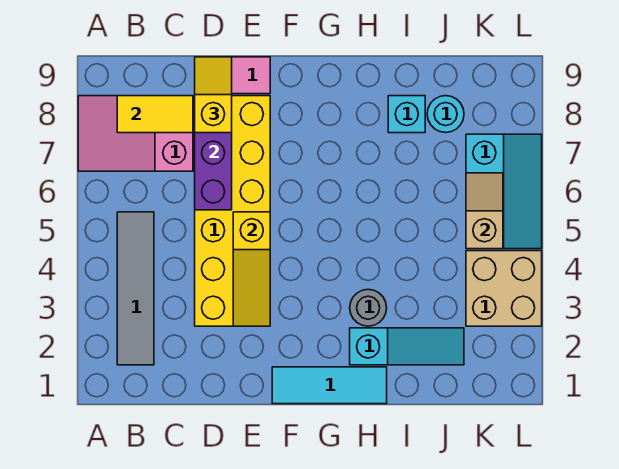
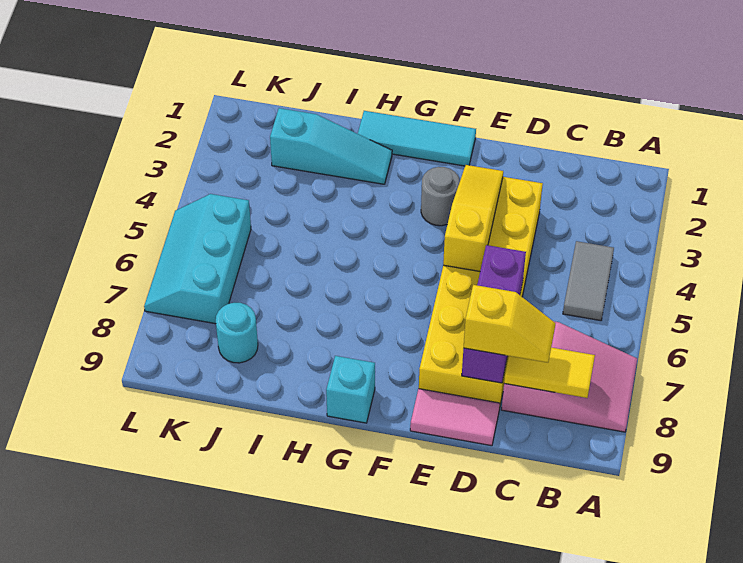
grey 1x4 tile [117,212,154,365] -> grey 1x2 tile [563,241,614,321]
yellow 1x2 slope [195,57,232,133] -> yellow 1x2 slope turned to [464,285,555,363]
cyan 1x3 slope [350,328,464,365] -> cyan 1x3 slope turned to [270,108,392,184]
grey 1x1 round brick [350,289,387,326] -> grey 1x1 round brick moved to [421,167,460,226]
cyan 1x1 brick [388,96,425,133] -> cyan 1x1 brick moved to [326,356,375,423]
tan 2x2 brick [466,251,542,326] -> none
tan 1x2 slope [466,173,503,249] -> none

